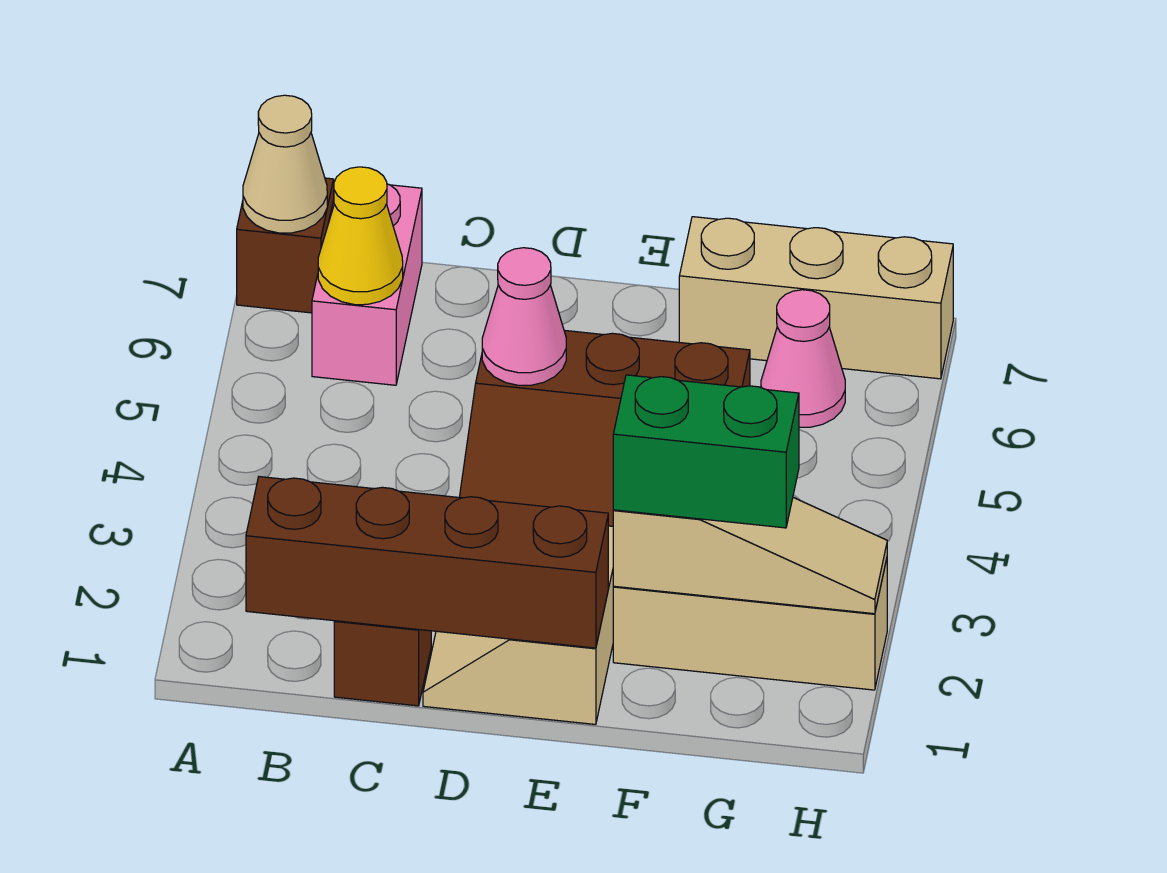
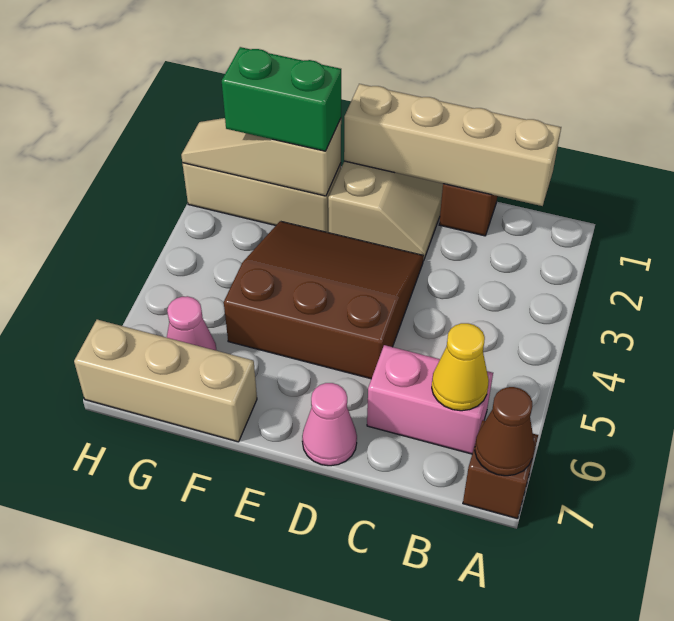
tan 1x1 cone [243,95,327,233] -> brown 1x1 cone [475,387,534,476]
brown 1x4 brick [246,477,608,648] -> tan 1x4 brick [344,84,561,206]
pink 1x2 brick [312,184,422,385] -> pink 1x2 brick turned to [367,345,493,454]
pink 1x1 cone [482,248,566,385] -> pink 1x1 cone moved to [302,383,357,466]

